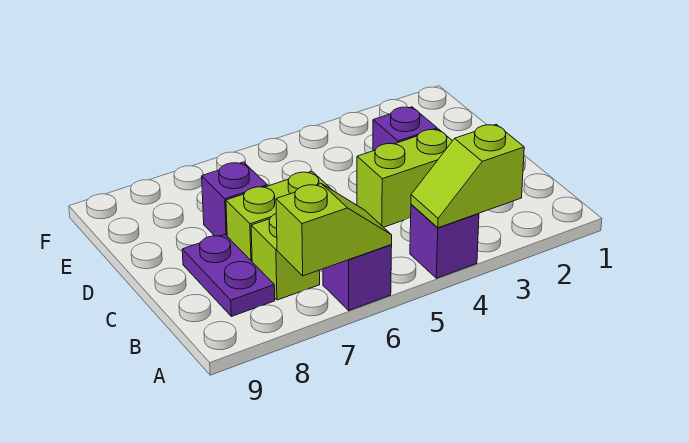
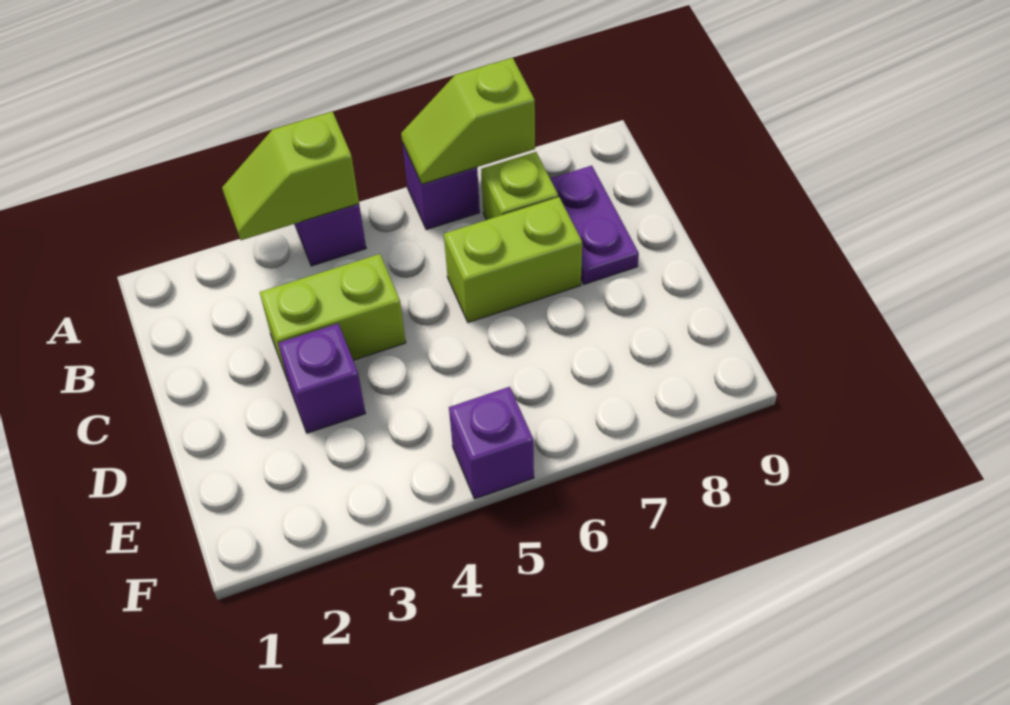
lime 1x2 slope [411,124,524,228] -> lime 1x2 slope turned to [222,112,359,240]
purple 1x1 brick [202,162,267,236] -> purple 1x1 brick moved to [449,387,534,499]

